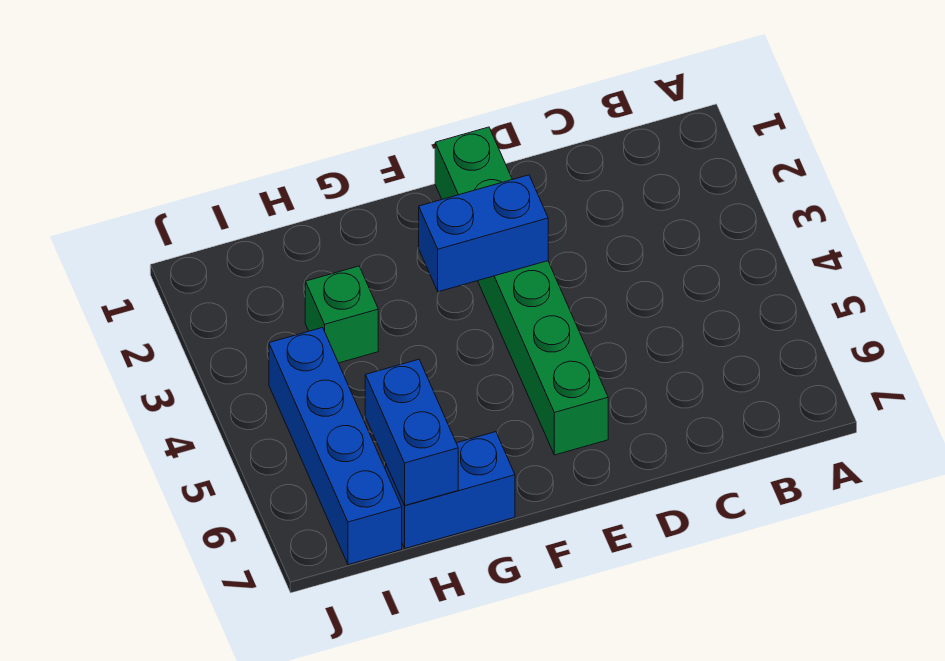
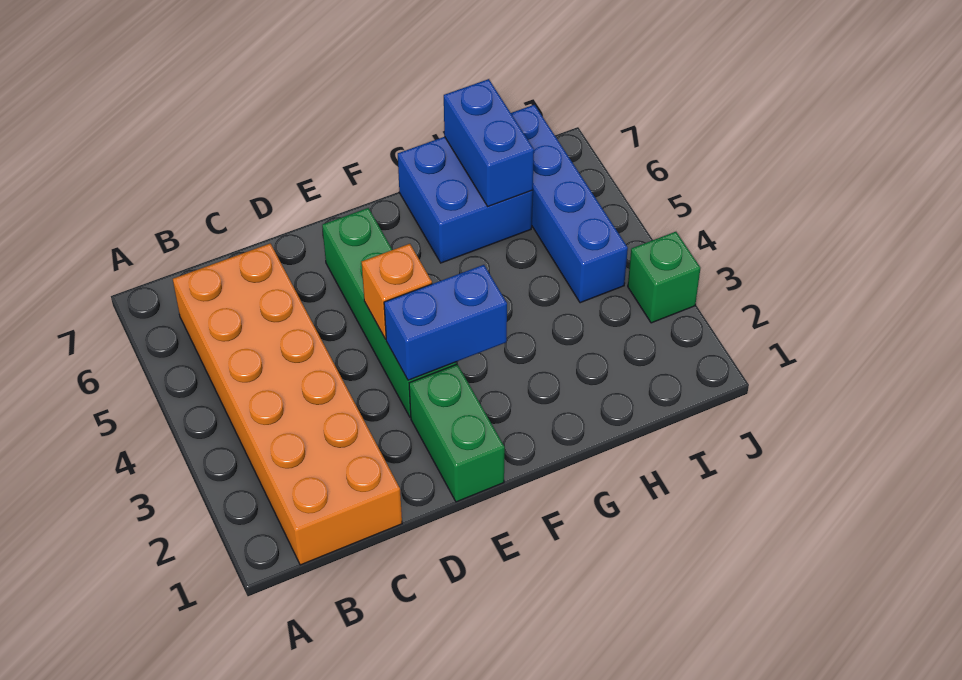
none -> orange 2x6 brick [173,244,402,565]
none -> orange 1x1 brick [362,244,432,339]
blue 1x2 brick [385,432,515,548] -> blue 2x2 brick [398,137,533,263]
green 1x1 brick [305,266,378,363] -> green 1x1 brick moved to [628,232,700,323]

